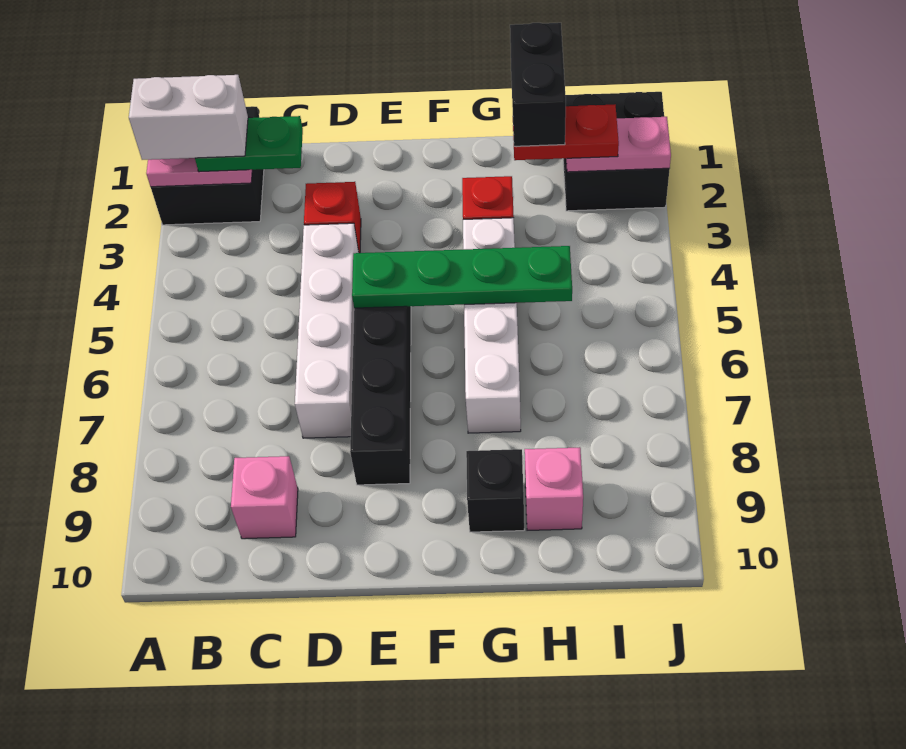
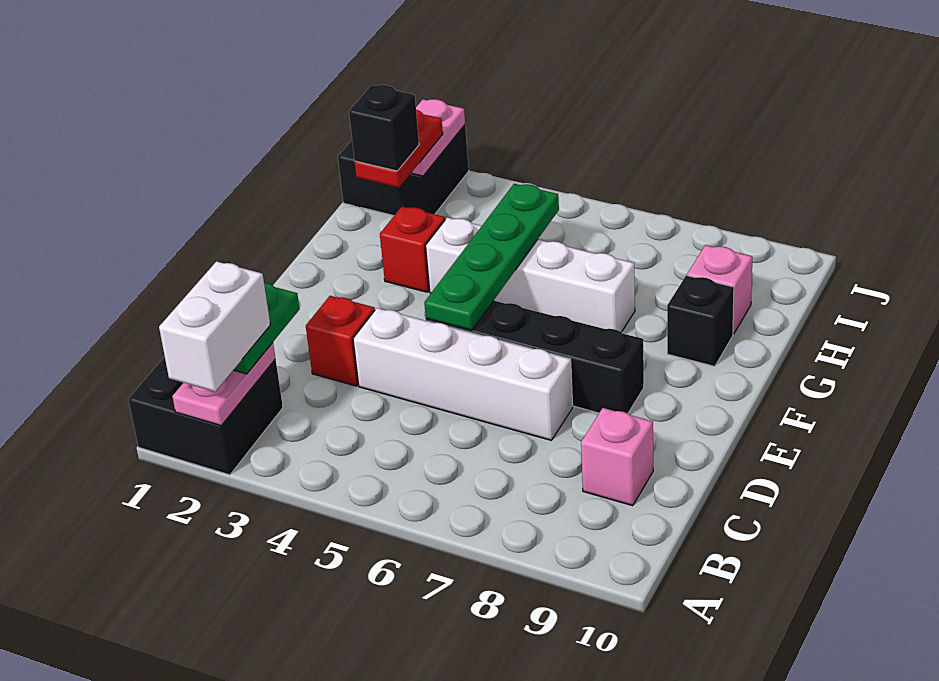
black 1x2 brick [510,23,566,146] -> black 1x1 brick [349,85,419,171]

